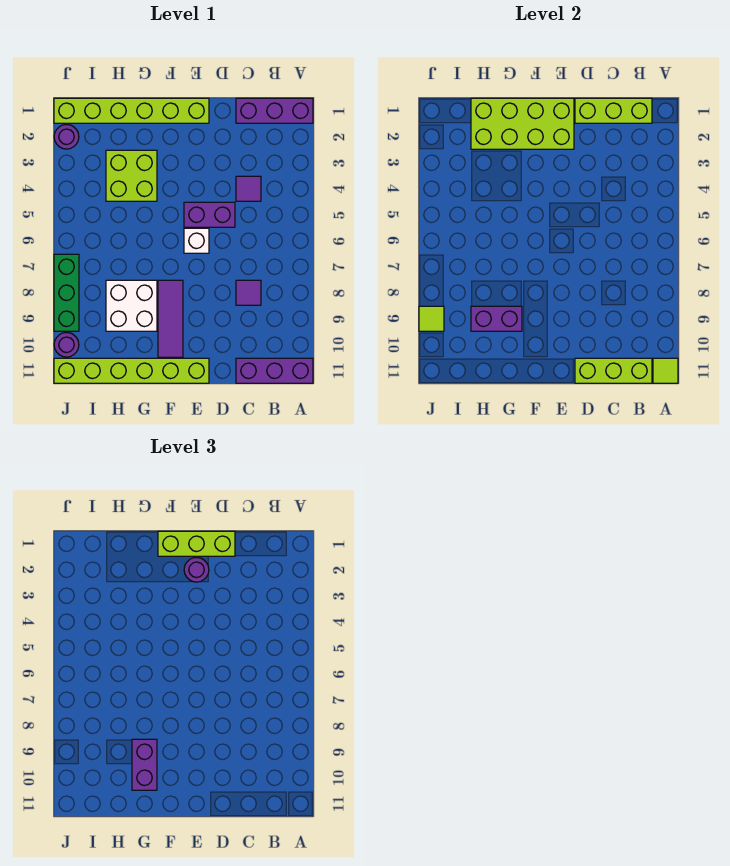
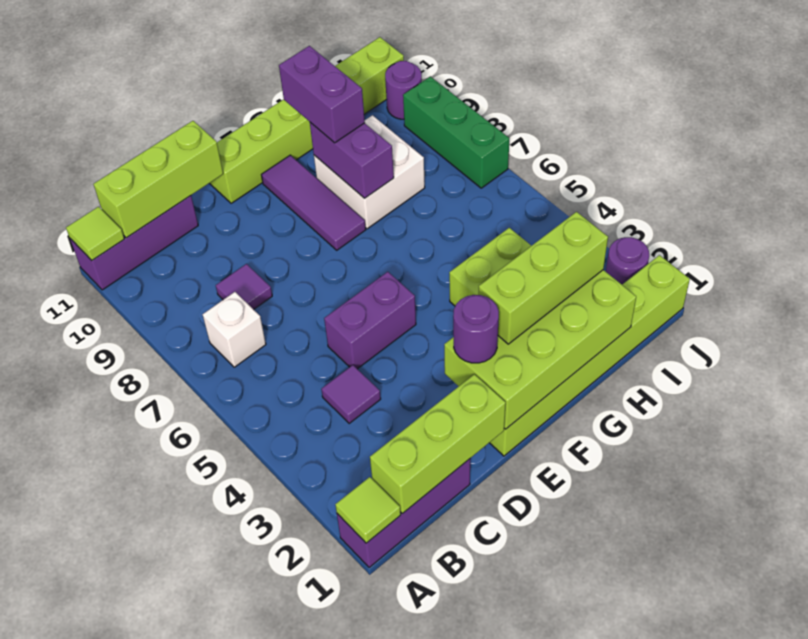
lime 1x3 brick [158,531,235,556] -> lime 1x3 brick moved to [478,212,608,344]
white 1x1 brick [184,228,209,253] -> white 1x1 brick moved to [203,292,266,367]
purple 1x2 brick [471,306,522,331] -> purple 1x2 brick turned to [310,122,394,198]
lime 1x1 tile [419,306,444,331] -> lime 1x1 tile moved to [335,477,401,543]

